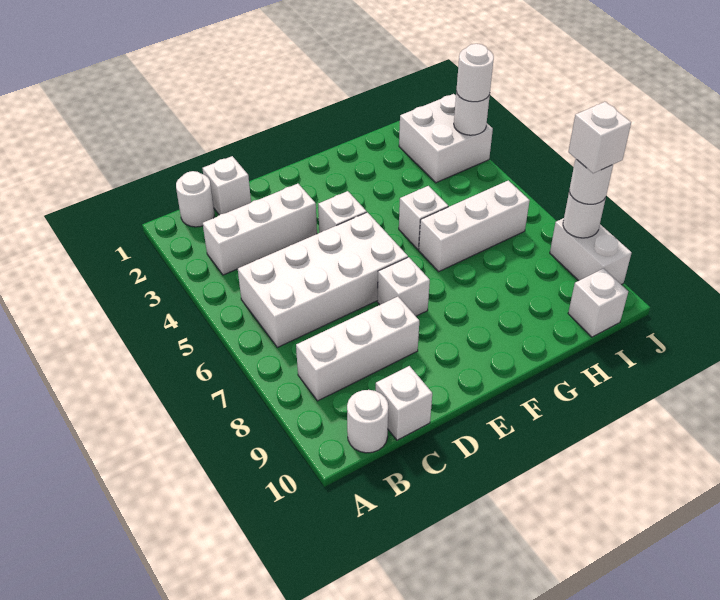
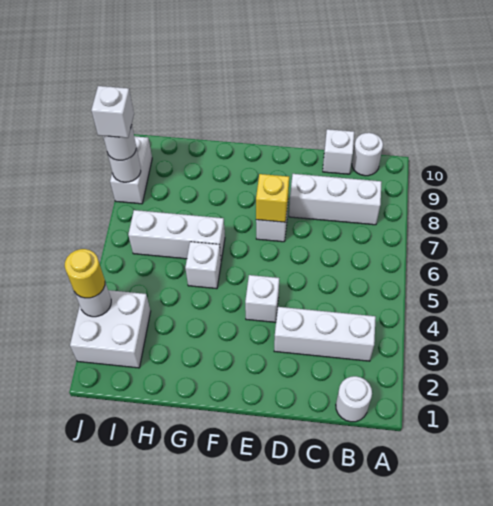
white 2x4 brick [238,212,408,347] -> none
white 1x1 brick [202,156,251,215] -> none
none -> yellow 1x1 brick [256,174,289,222]
white 1x1 brick [568,268,628,337] -> none
white 1x1 round brick [456,44,494,102] -> yellow 1x1 round brick [65,249,105,298]

